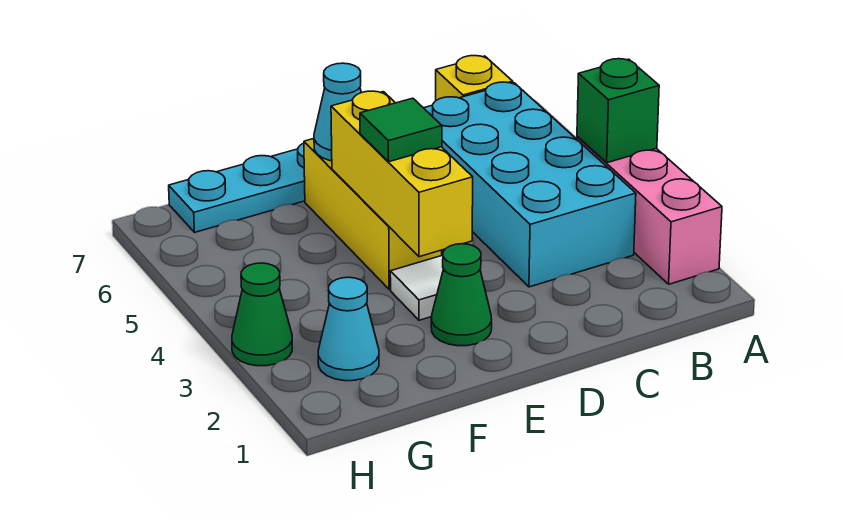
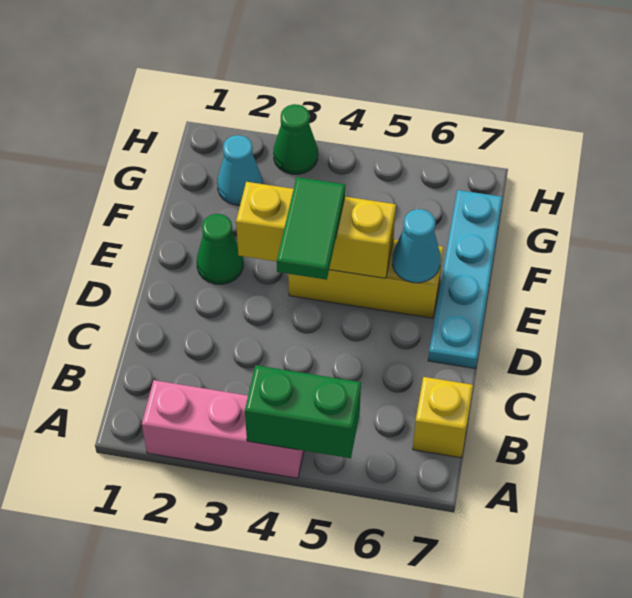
green 1x1 brick [577,59,659,163] -> green 1x2 brick [245,365,361,458]
cyan 2x4 brick [424,82,636,287] -> none
white 1x1 tile [390,255,443,320] -> none
green 1x1 tile [360,98,442,162] -> green 1x2 tile [277,177,345,280]

